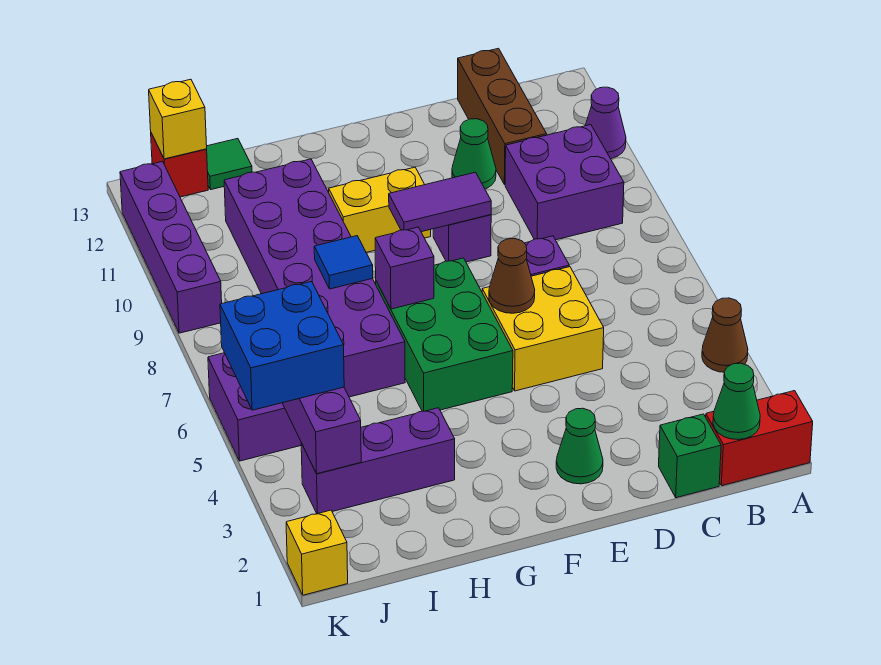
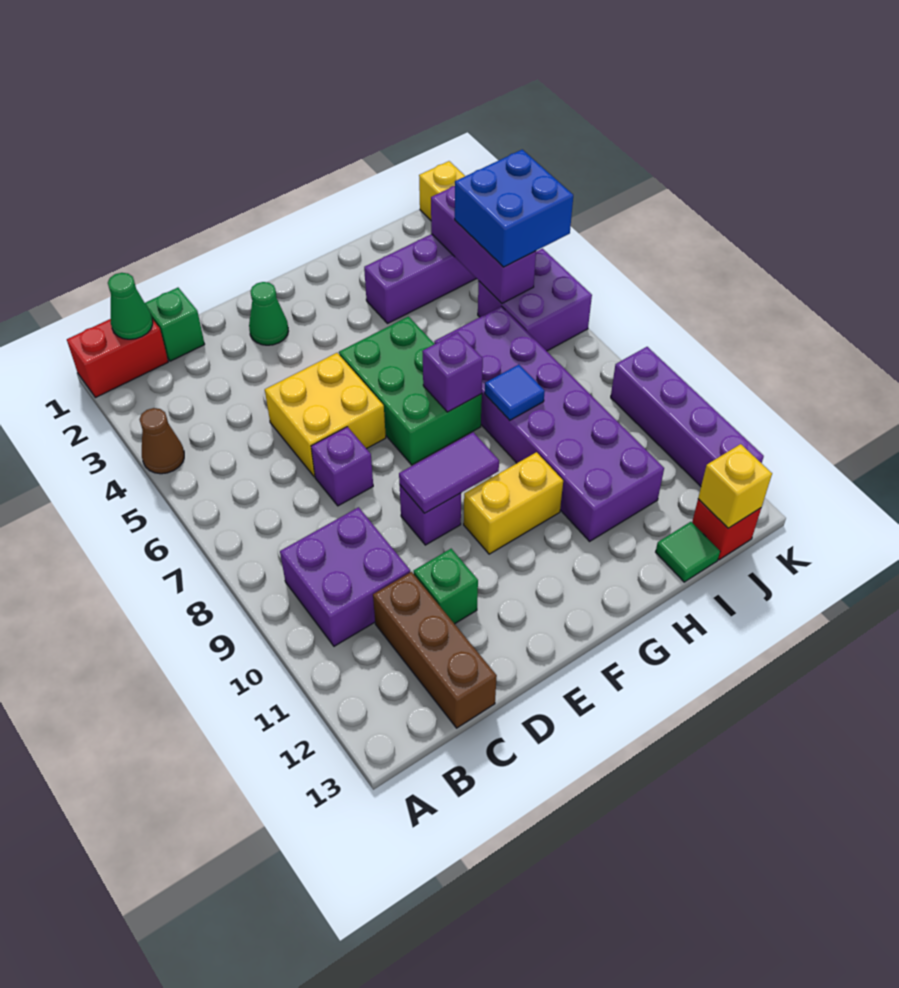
purple 1x1 cone [585,87,626,159] -> none
green 1x1 cone [452,119,496,189] -> green 1x1 brick [414,549,478,624]
brown 1x1 cone [489,239,535,313] -> none

